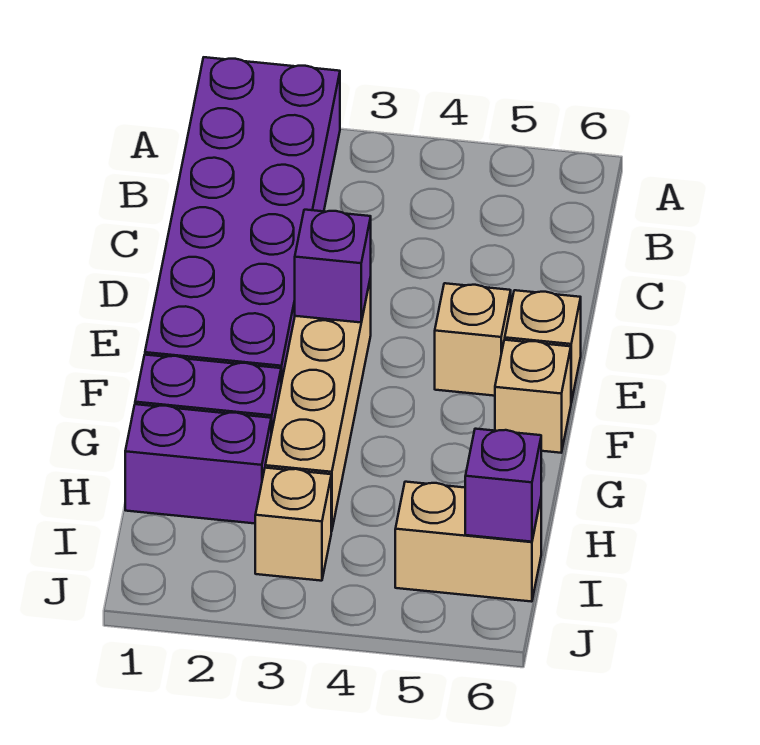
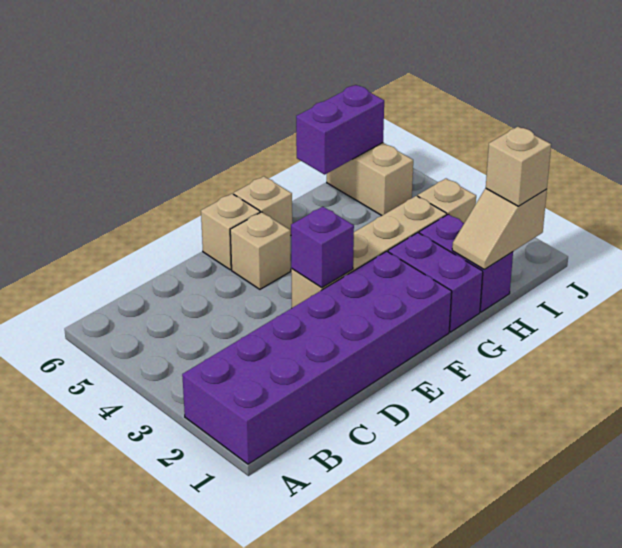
none -> tan 1x2 slope [452,189,547,270]
none -> tan 1x1 brick [486,127,551,206]
purple 1x1 brick [465,429,541,542] -> purple 1x2 brick [296,85,384,175]

